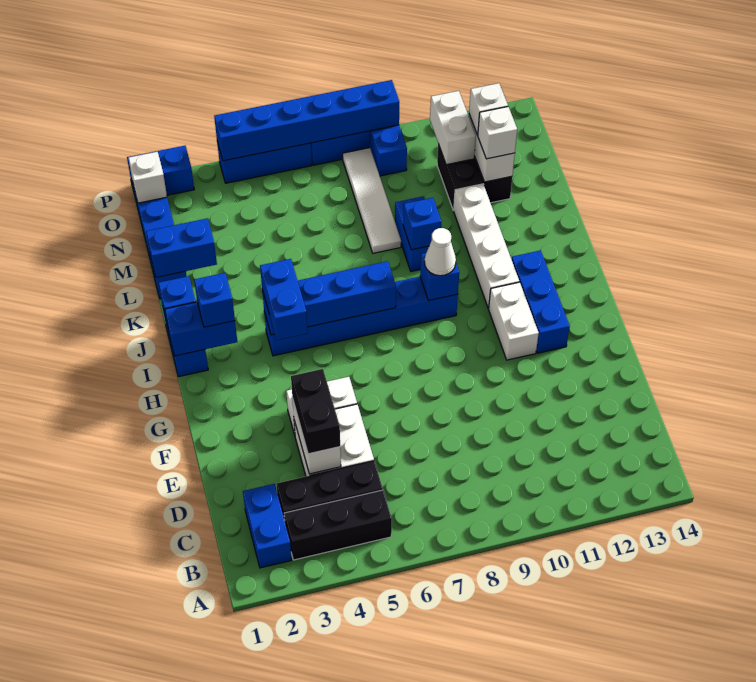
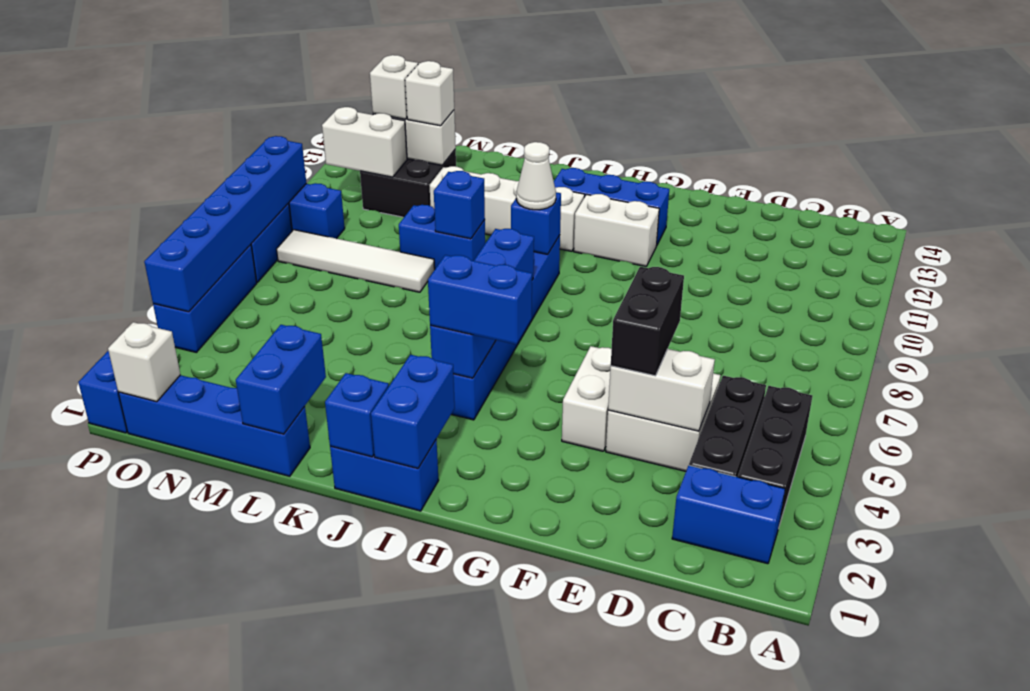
black 1x2 brick [291,369,340,454] -> black 1x2 brick turned to [611,267,684,376]
blue 1x1 brick [194,273,235,327] -> none

